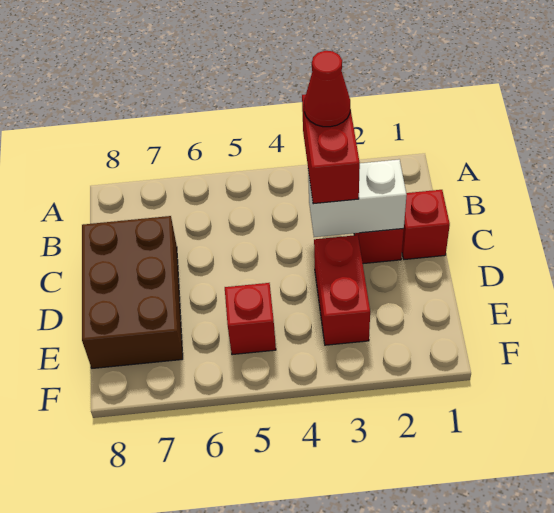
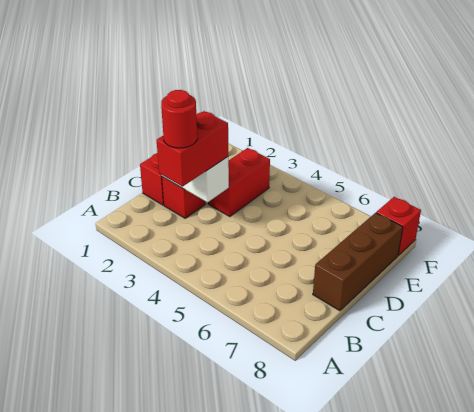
red 1x1 cone [304,51,350,127] -> red 1x1 round brick [161,90,197,148]
brown 2x3 brick [82,216,183,368] -> brown 1x3 brick [313,213,403,311]
red 1x1 brick [225,283,276,355] -> red 1x1 brick moved to [376,197,421,255]

